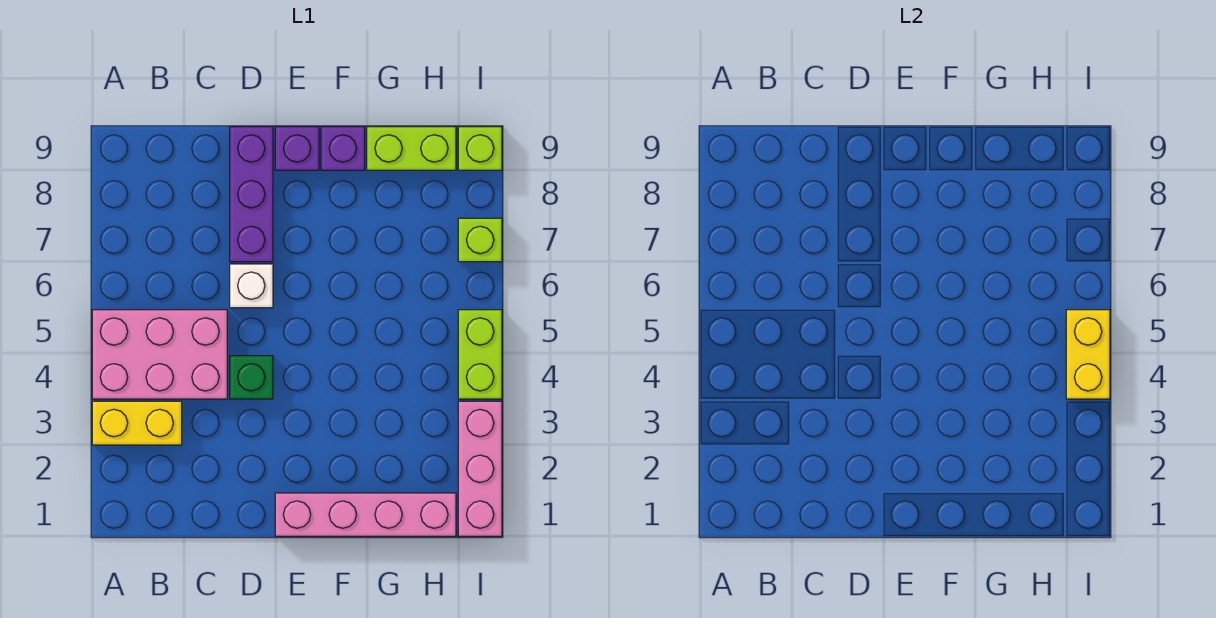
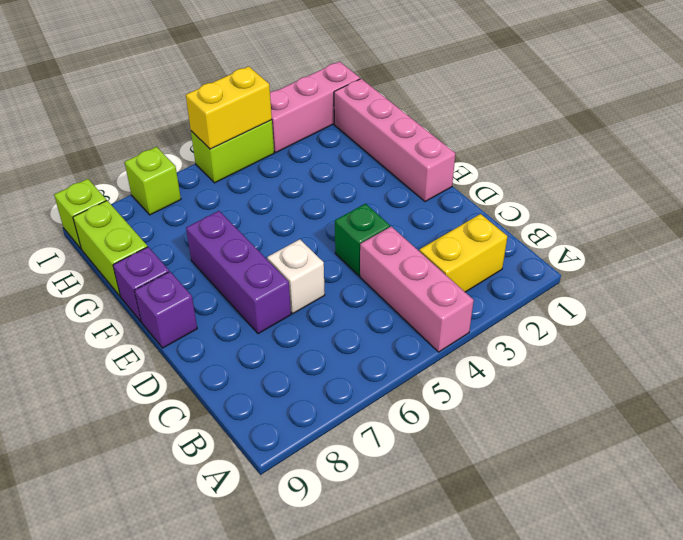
yellow 1x2 brick [92,401,182,445] -> yellow 1x2 brick turned to [419,214,508,292]
pink 2x3 brick [92,310,227,399] -> pink 1x3 brick [360,227,474,352]
purple 1x3 brick [230,127,273,262] -> purple 1x3 brick turned to [186,211,291,334]

